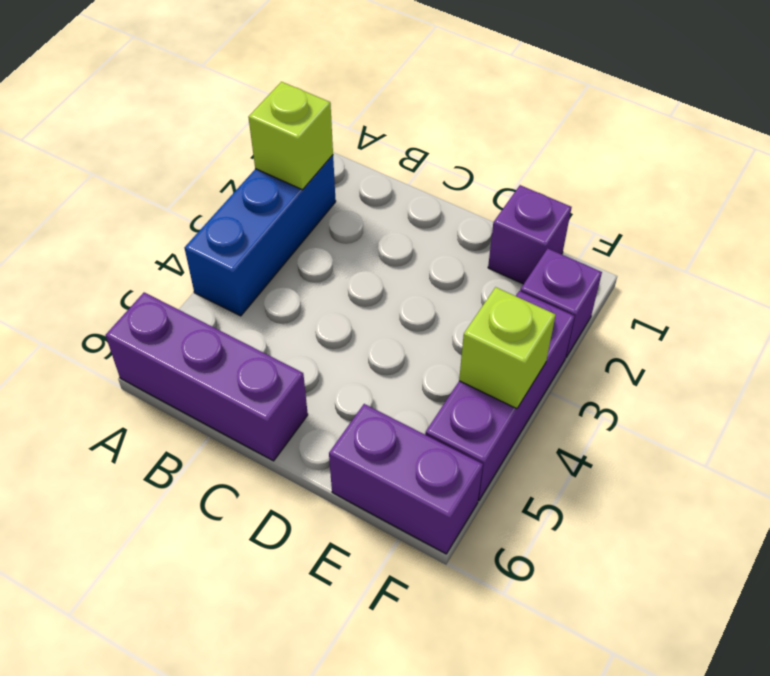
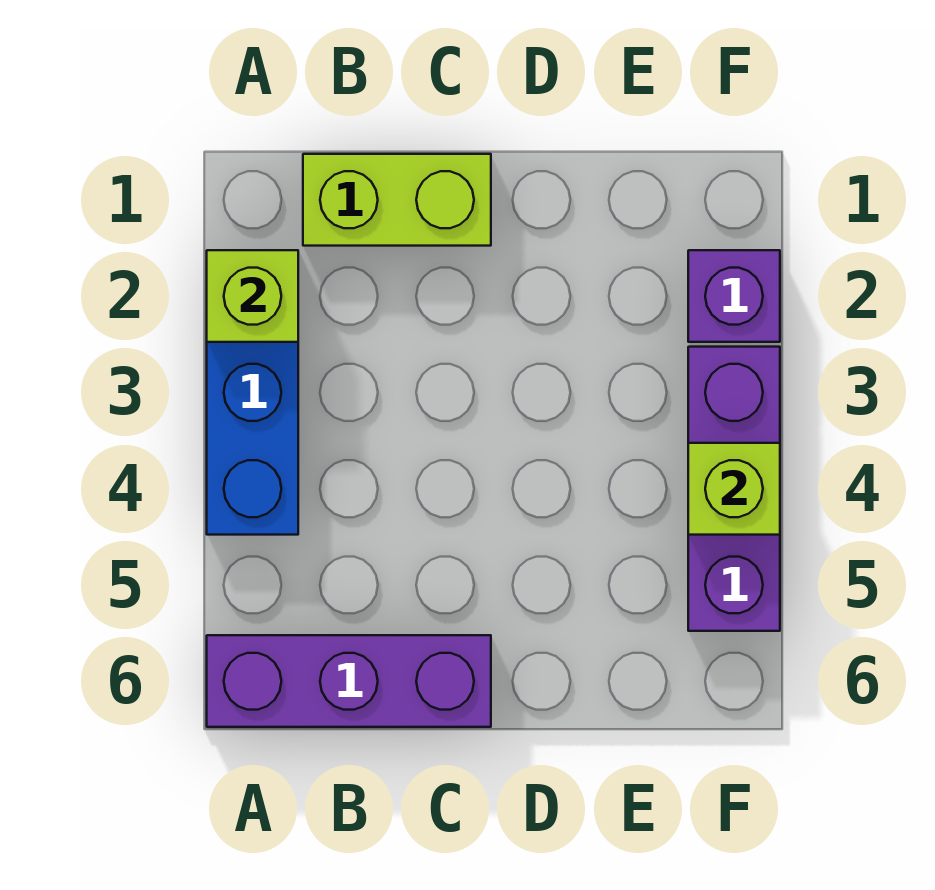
none -> lime 1x2 brick [303,154,491,246]
purple 1x1 brick [488,185,572,284] -> none
purple 1x2 brick [329,404,483,554] -> none

